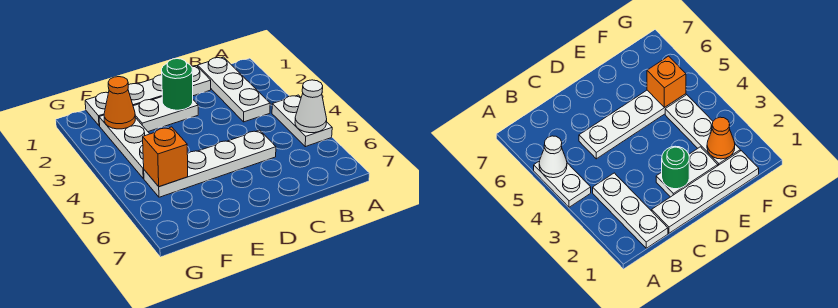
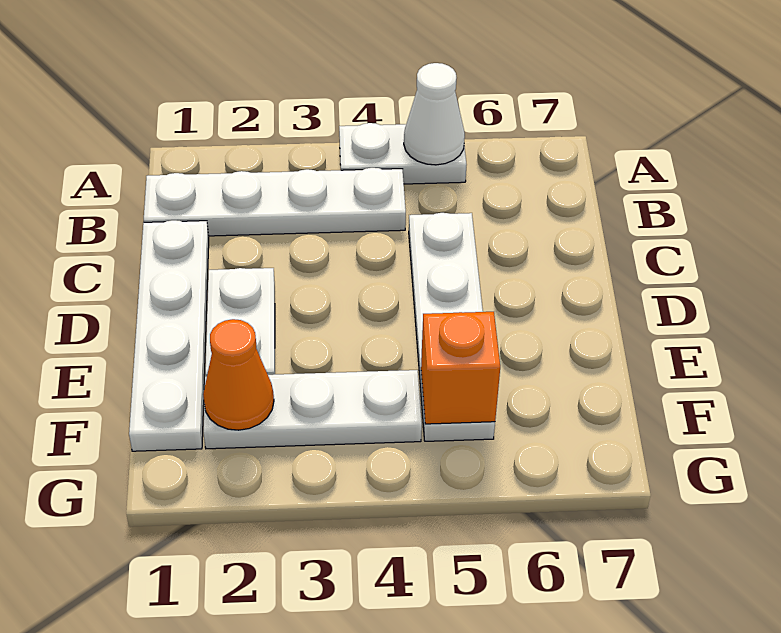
white 1x3 plate [198,57,270,122] -> white 1x4 plate [144,168,406,236]
green 1x1 round brick [162,59,193,110] -> none

